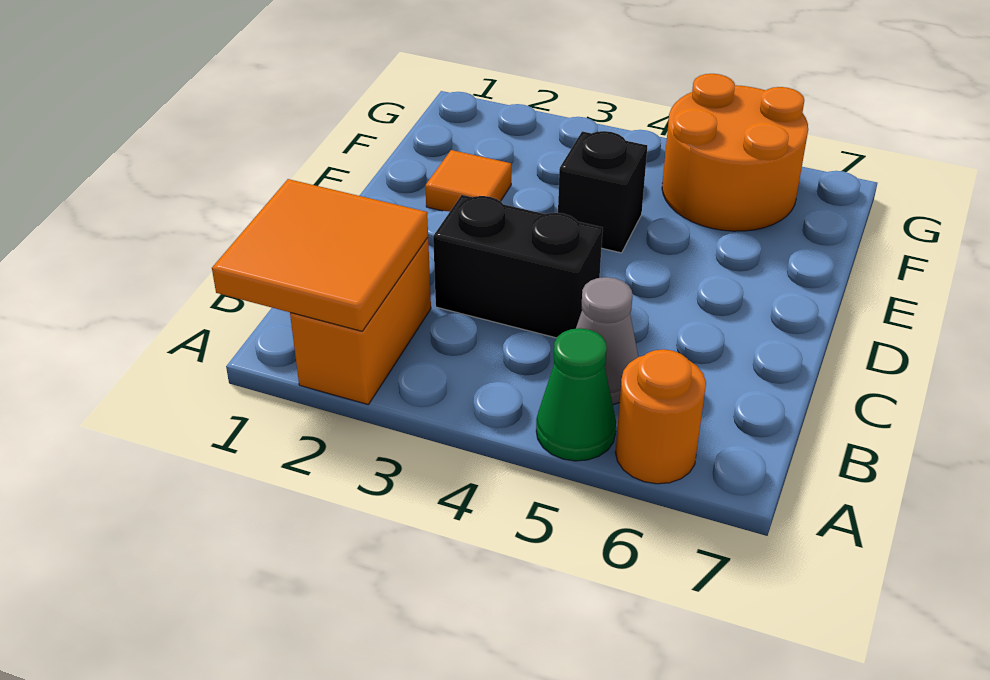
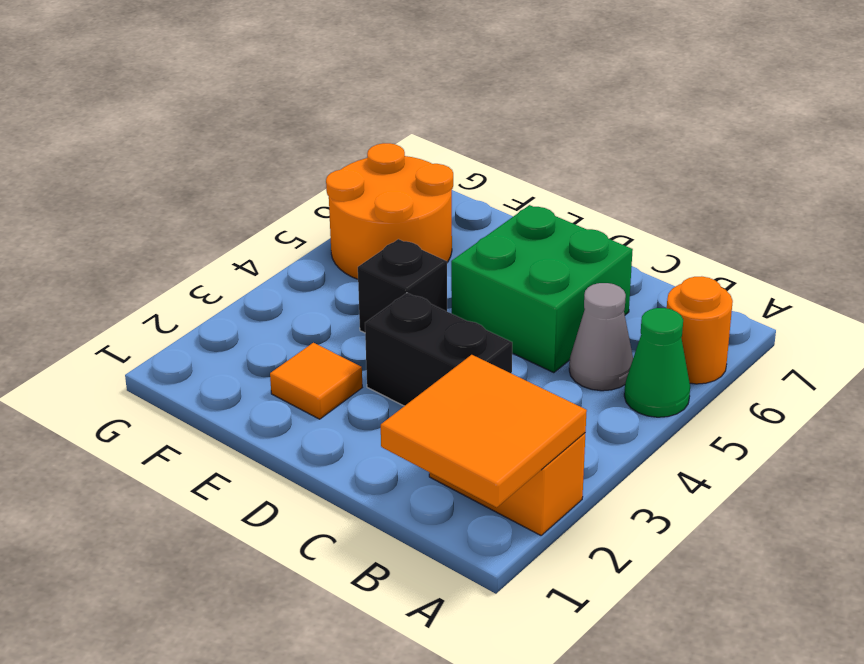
black 1x2 brick [433,195,603,338] -> black 1x2 brick turned to [365,293,512,406]
none -> green 2x2 brick [451,205,633,373]

